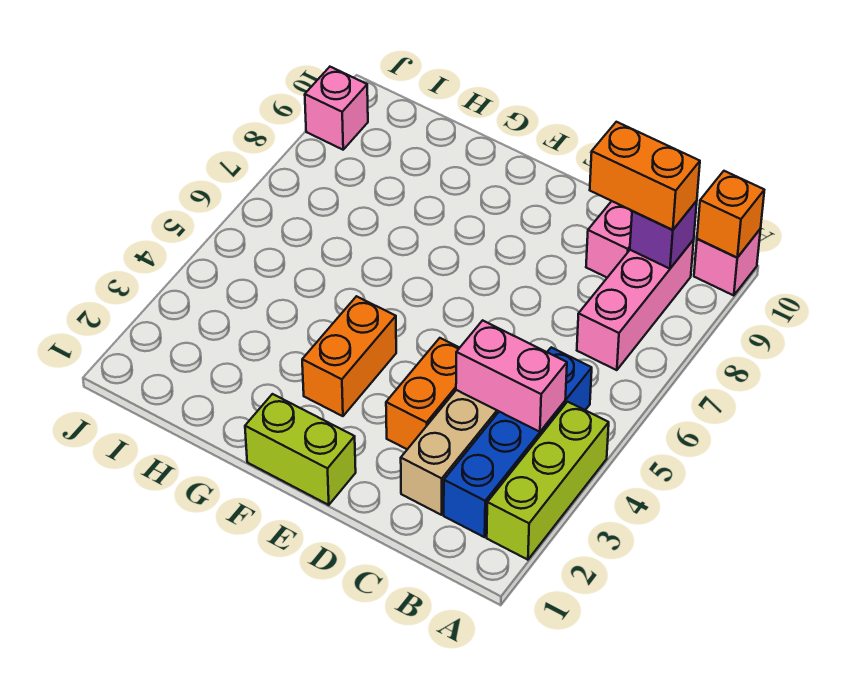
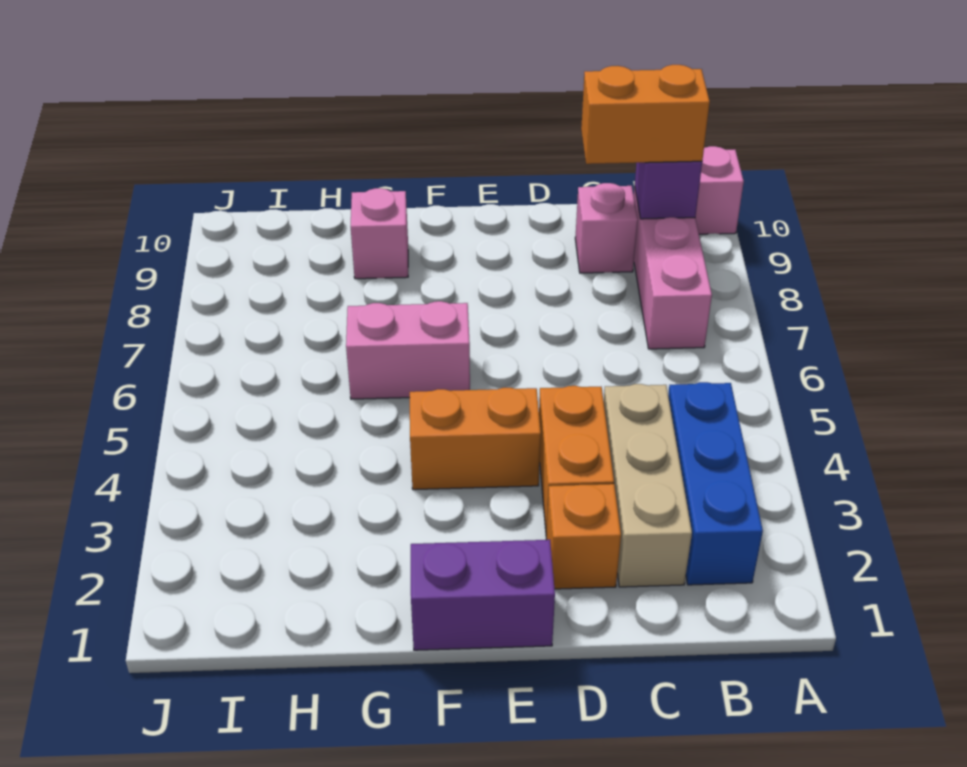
lime 1x3 brick [487,402,609,560] -> none
orange 1x1 brick [697,171,764,258] -> orange 1x1 brick moved to [546,484,621,589]
blue 1x4 brick [444,347,592,537] -> blue 1x3 brick [668,382,763,585]
pink 1x2 brick [456,320,567,432] -> pink 1x2 brick moved to [346,301,470,399]
lime 1x2 brick [245,394,356,505] -> purple 1x2 brick [411,540,555,650]
orange 1x2 brick [302,296,396,416] -> orange 1x2 brick turned to [410,388,541,490]
pink 1x1 brick [305,67,368,150] -> pink 1x1 brick moved to [351,188,408,279]

